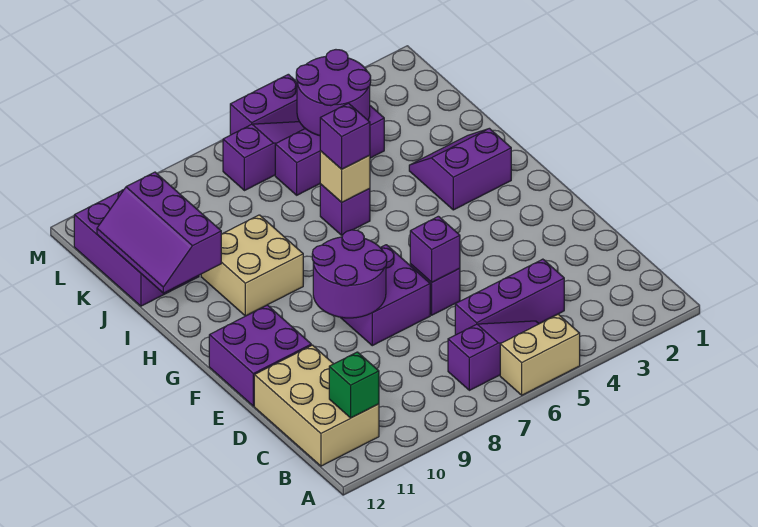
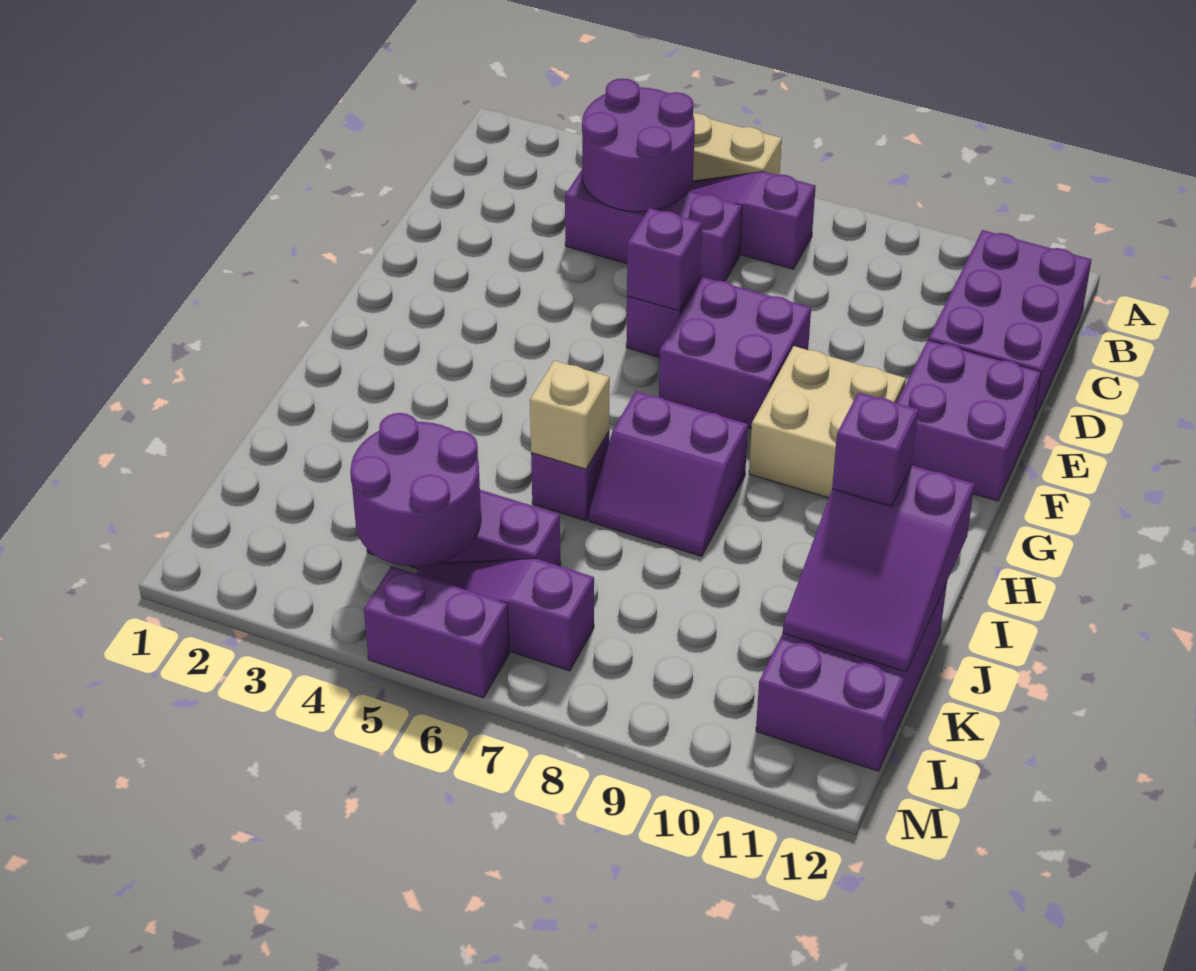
tan 2x3 brick [254,345,379,466] -> purple 2x3 brick [928,230,1092,421]
green 1x1 brick [329,352,379,418] -> none
purple 2x2 round brick [312,230,387,318] -> purple 2x2 round brick moved to [582,78,695,212]
purple 2x2 slope [409,128,511,210] -> purple 2x2 slope moved to [589,391,748,556]
tan 2x2 brick [201,215,303,316] -> tan 2x2 brick moved to [749,346,906,498]
purple 1x1 brick [320,103,370,169] -> purple 1x1 brick moved to [832,392,918,506]
purple 2x3 slope [97,172,221,293] -> purple 2x3 slope turned to [783,465,974,672]

